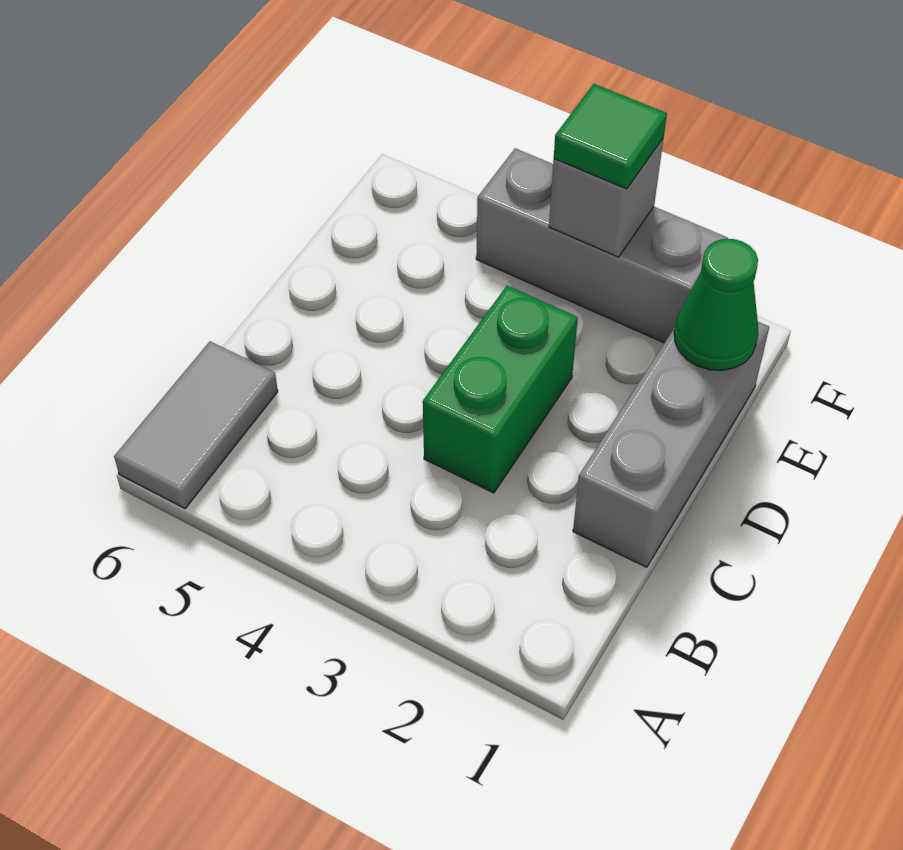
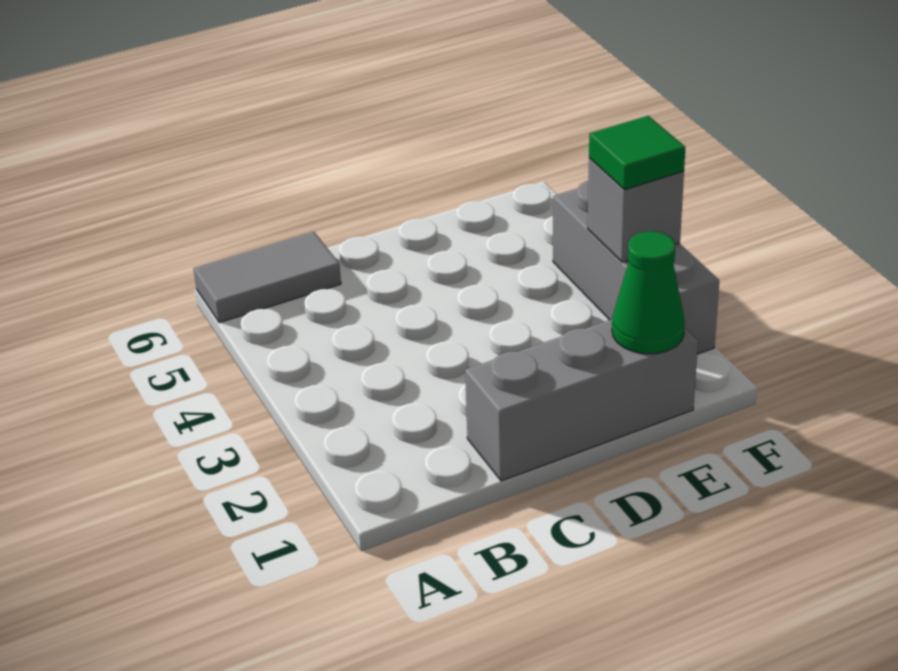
green 1x2 brick [423,286,578,493] -> none

